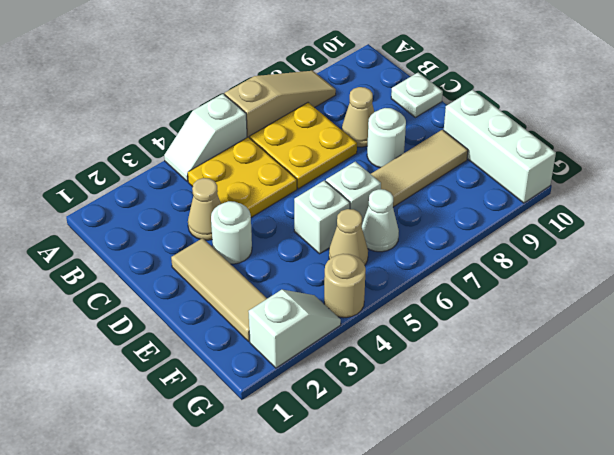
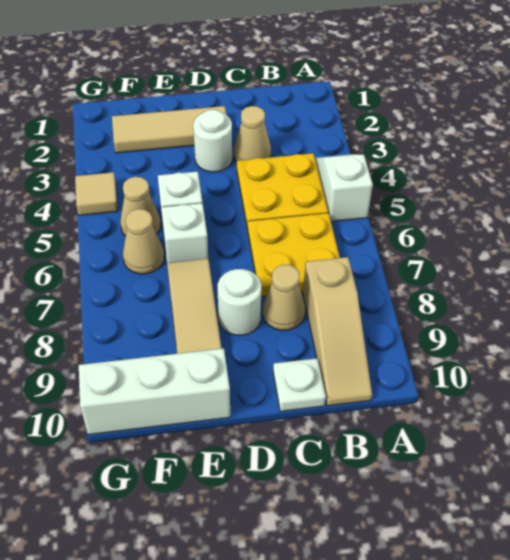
tan 1x3 slope [225,71,336,138] -> tan 1x3 slope moved to [303,257,372,406]
white 1x1 cone [362,189,399,252] -> tan 1x1 cone [123,209,164,274]
white 1x2 slope [248,290,341,368] -> none
tan 1x1 round brick [324,254,366,318] -> tan 1x1 tile [75,172,118,215]

